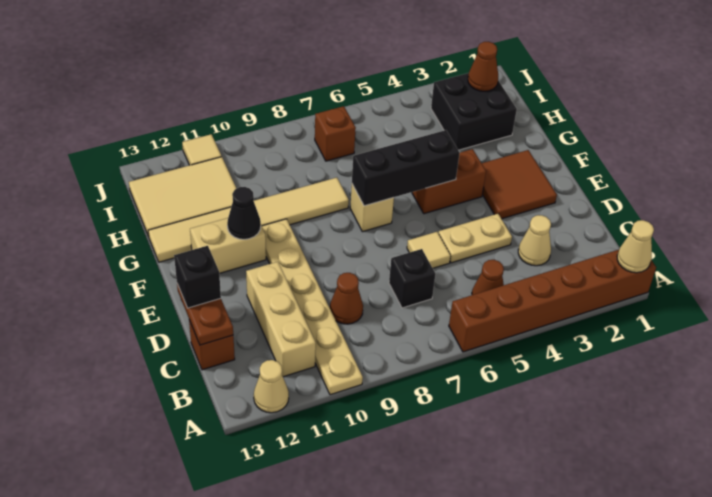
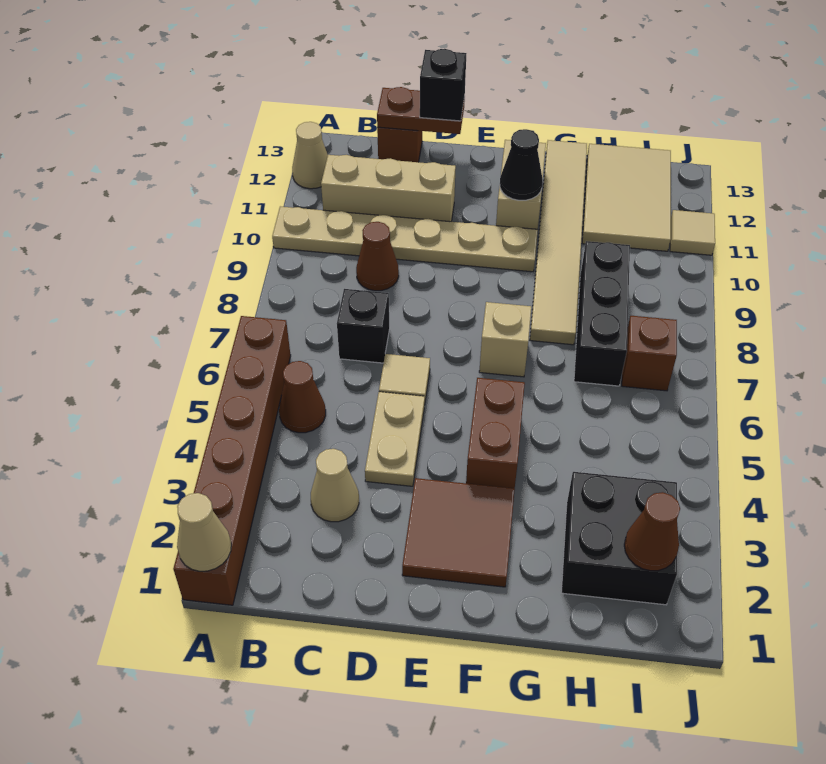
black 1x3 brick [352,130,460,206] -> black 1x3 brick moved to [574,241,630,386]

